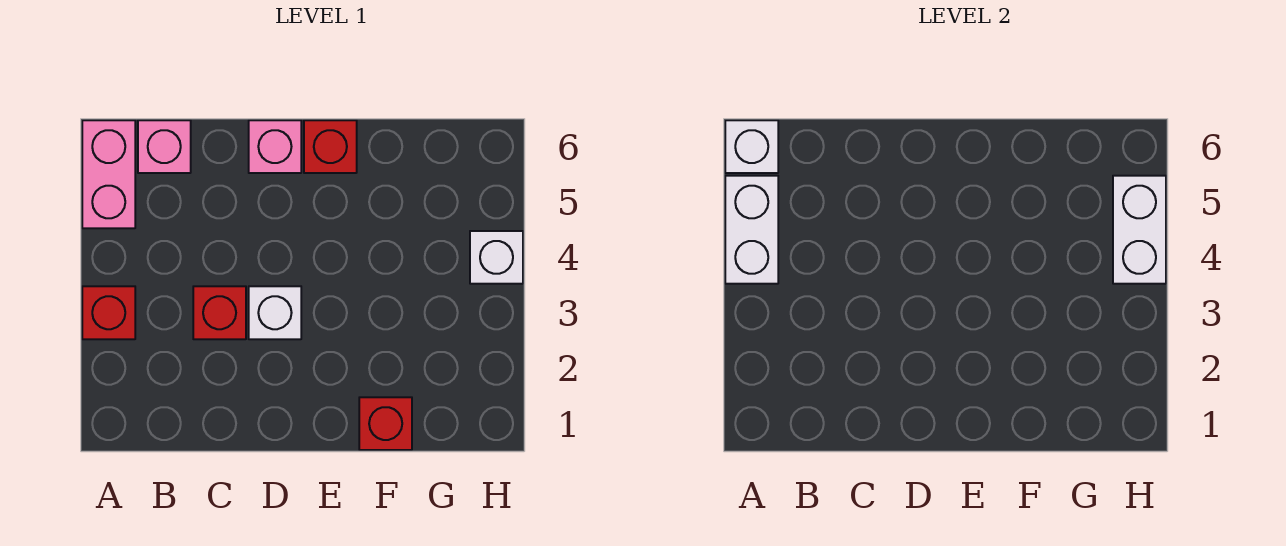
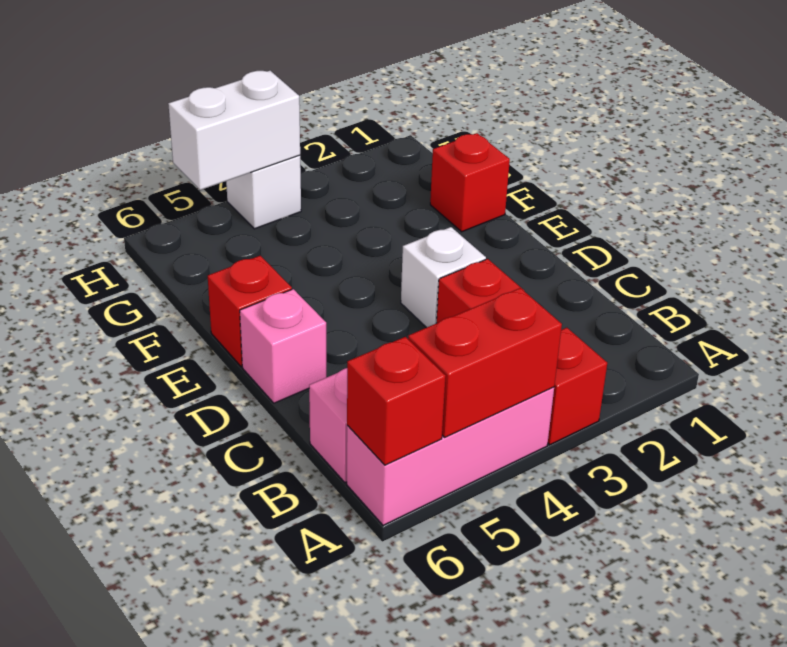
white 1x2 brick [725,176,778,284] -> red 1x2 brick [408,288,562,437]
pink 1x2 brick [82,120,135,228] -> pink 1x3 brick [347,387,554,525]
white 1x1 brick [725,120,778,173] -> red 1x1 brick [347,337,445,465]

